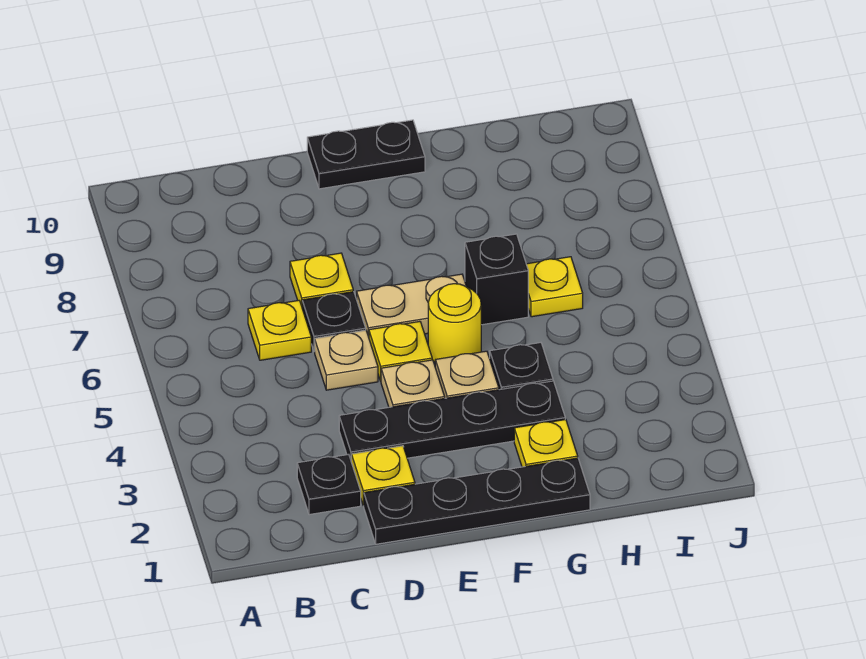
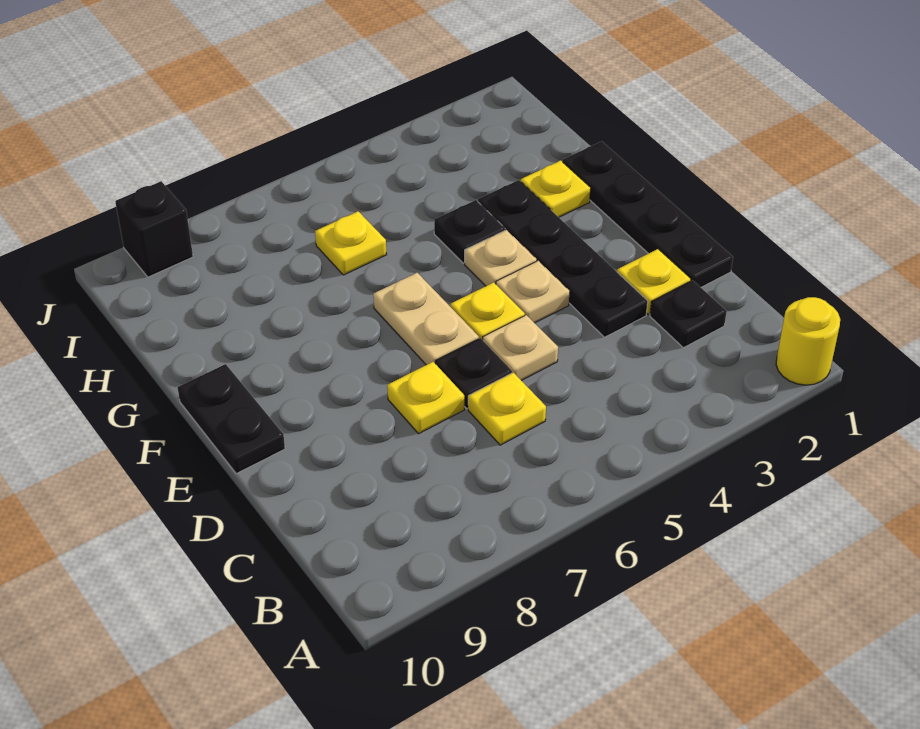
yellow 1x1 round brick [428,284,481,362] -> yellow 1x1 round brick moved to [776,297,840,385]
black 1x1 brick [465,234,528,325] -> black 1x1 brick moved to [115,181,193,277]

